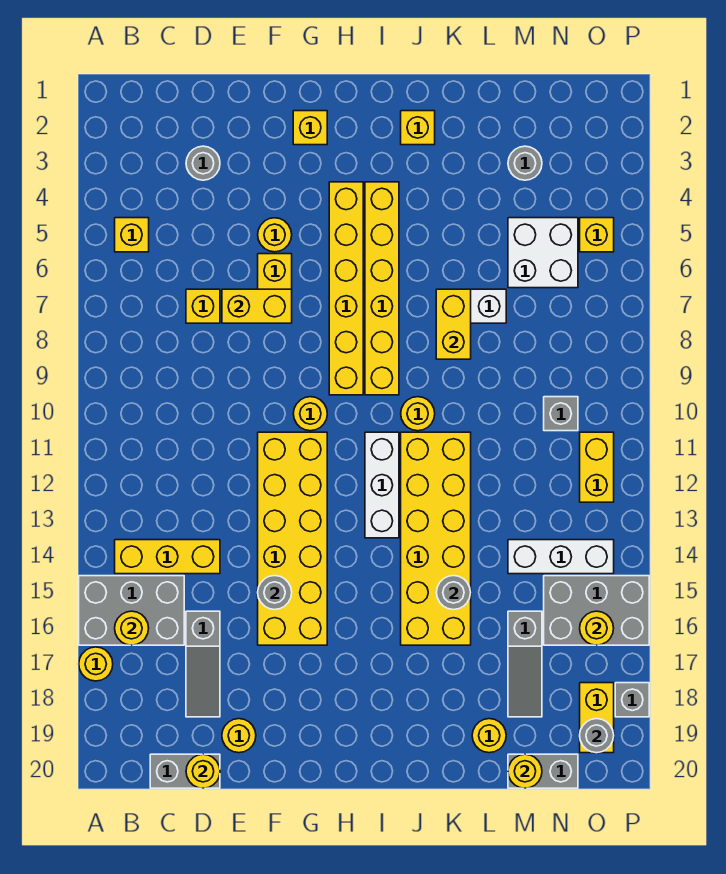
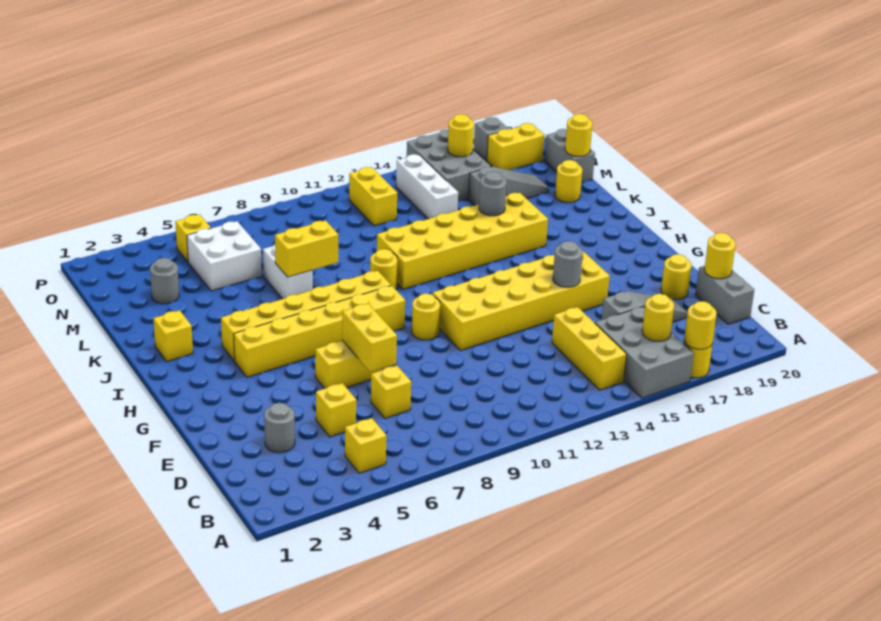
yellow 1x1 round brick [258,218,292,252] -> yellow 1x1 round brick moved to [684,301,717,349]
yellow 1x1 brick [293,111,327,145] -> yellow 1x1 brick moved to [316,383,356,437]
white 1x3 brick [365,432,399,538] -> none
grey 1x1 brick [544,397,578,431] -> none
yellow 1x2 brick [580,432,614,502] -> yellow 1x2 brick turned to [349,167,397,226]
grey 1x1 round brick [580,719,614,753] -> none

